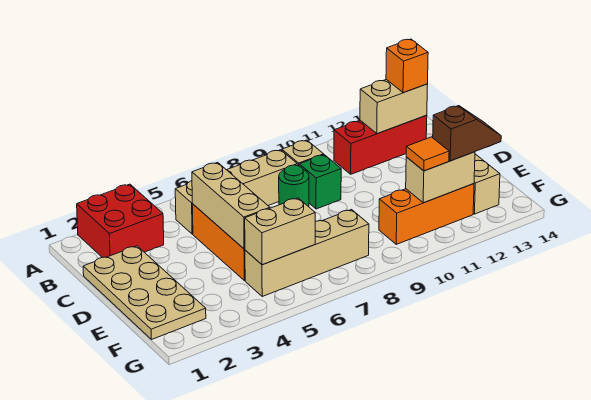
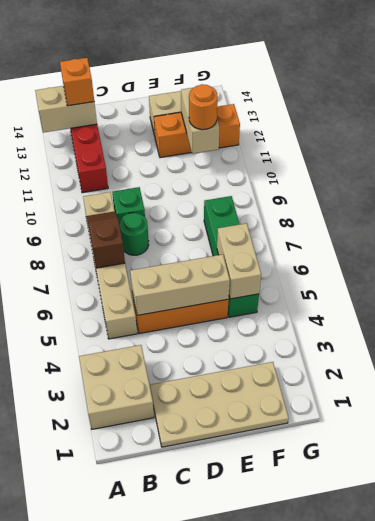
red 2x2 brick [77,184,164,258] -> tan 2x2 brick [79,345,154,429]
tan 1x2 brick [360,80,428,134] -> tan 1x2 brick turned to [35,86,97,133]
tan 1x4 brick [245,210,369,296] -> green 1x4 brick [204,196,259,317]
orange 1x3 brick [379,184,474,244] -> orange 1x3 brick turned to [154,104,240,158]
orange 1x1 tile [406,137,449,171] -> orange 1x1 round brick [189,84,218,130]
brown 1x2 slope [433,106,501,161] -> brown 1x2 slope moved to [87,211,125,268]

